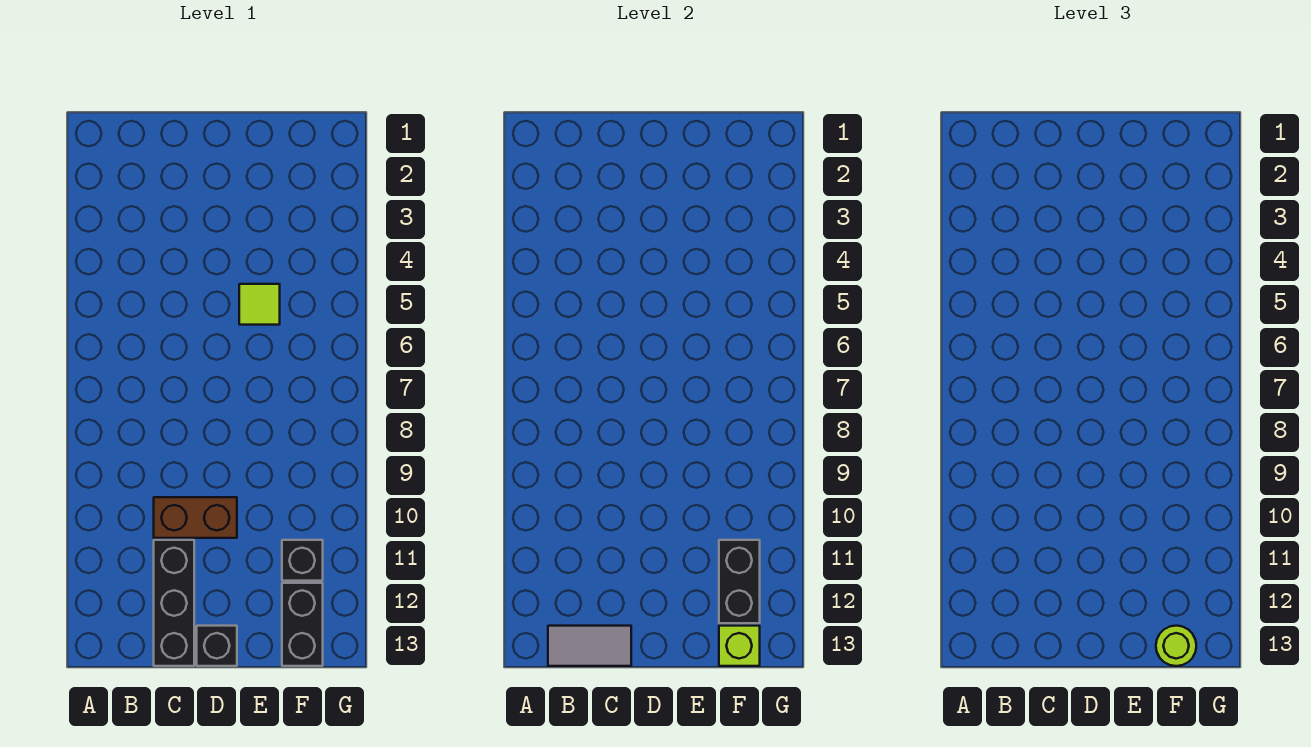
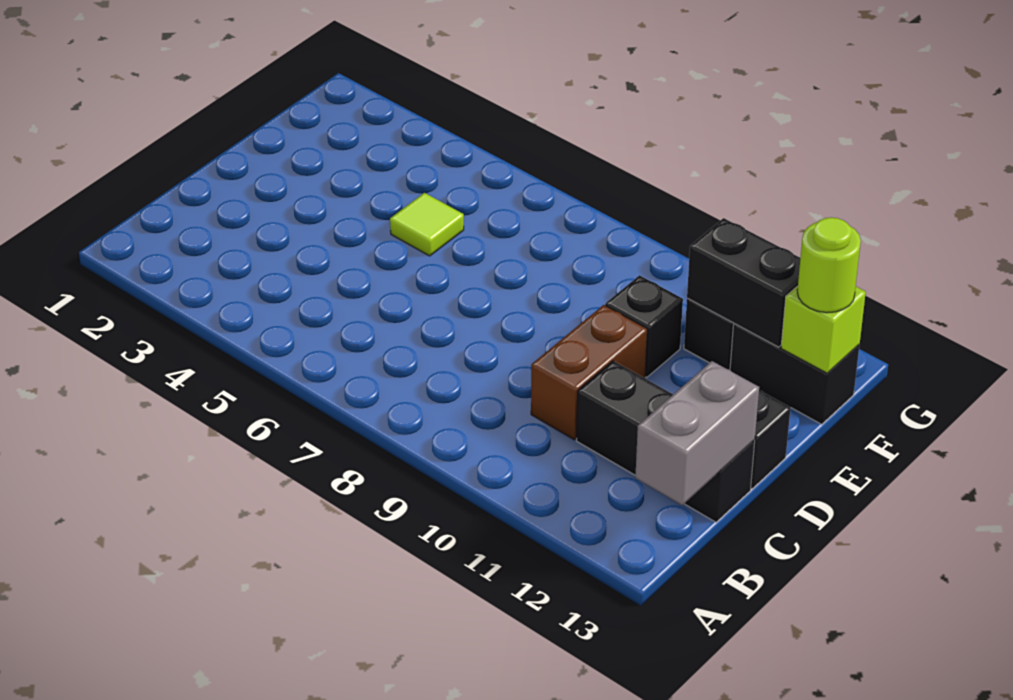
grey 1x2 tile [548,626,631,666] -> grey 1x2 brick [635,361,759,505]
none -> black 1x1 brick [605,275,683,377]

